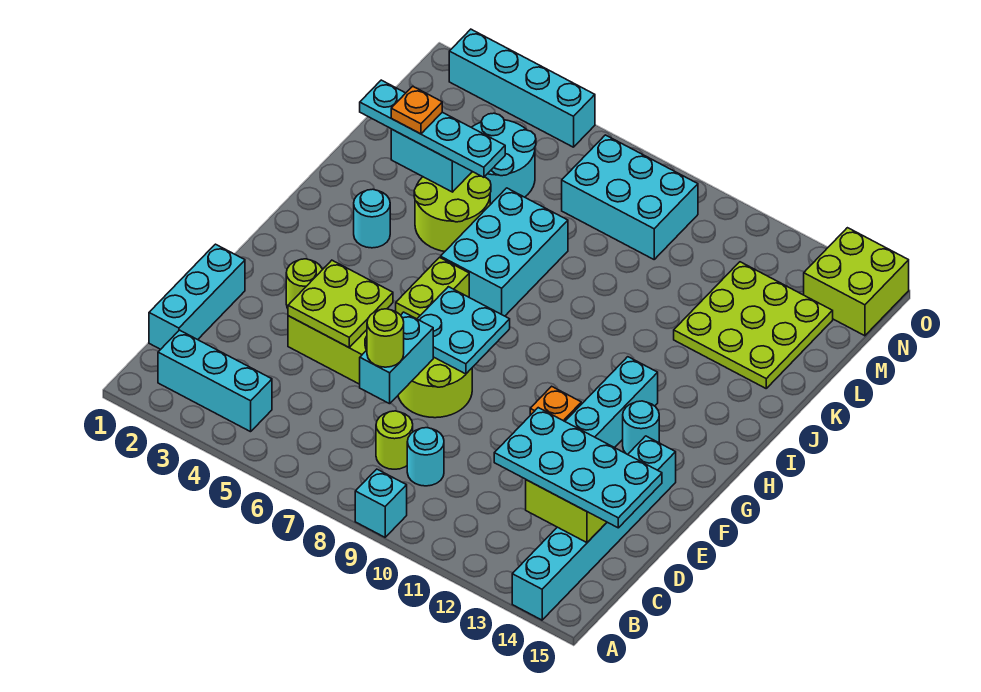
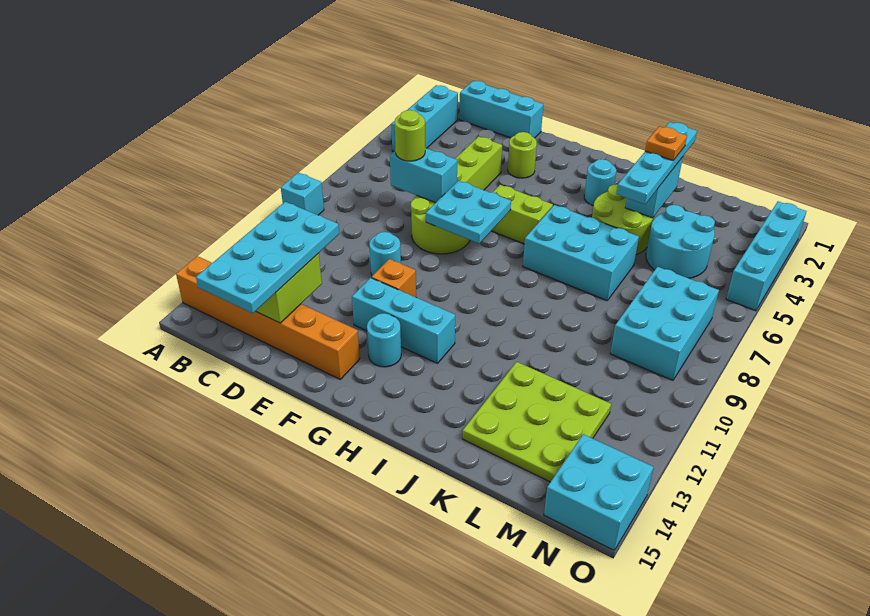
cyan 1x6 brick [512,436,676,620] -> orange 1x6 brick [176,256,360,379]
lime 1x1 round brick [376,411,413,469] -> none
cyan 1x1 round brick [407,428,444,486] -> cyan 1x1 round brick moved to [369,232,401,276]
lime 2x2 plate [288,260,393,347] -> none
lime 2x2 brick [804,228,909,336] -> cyan 2x2 brick [544,434,654,550]

